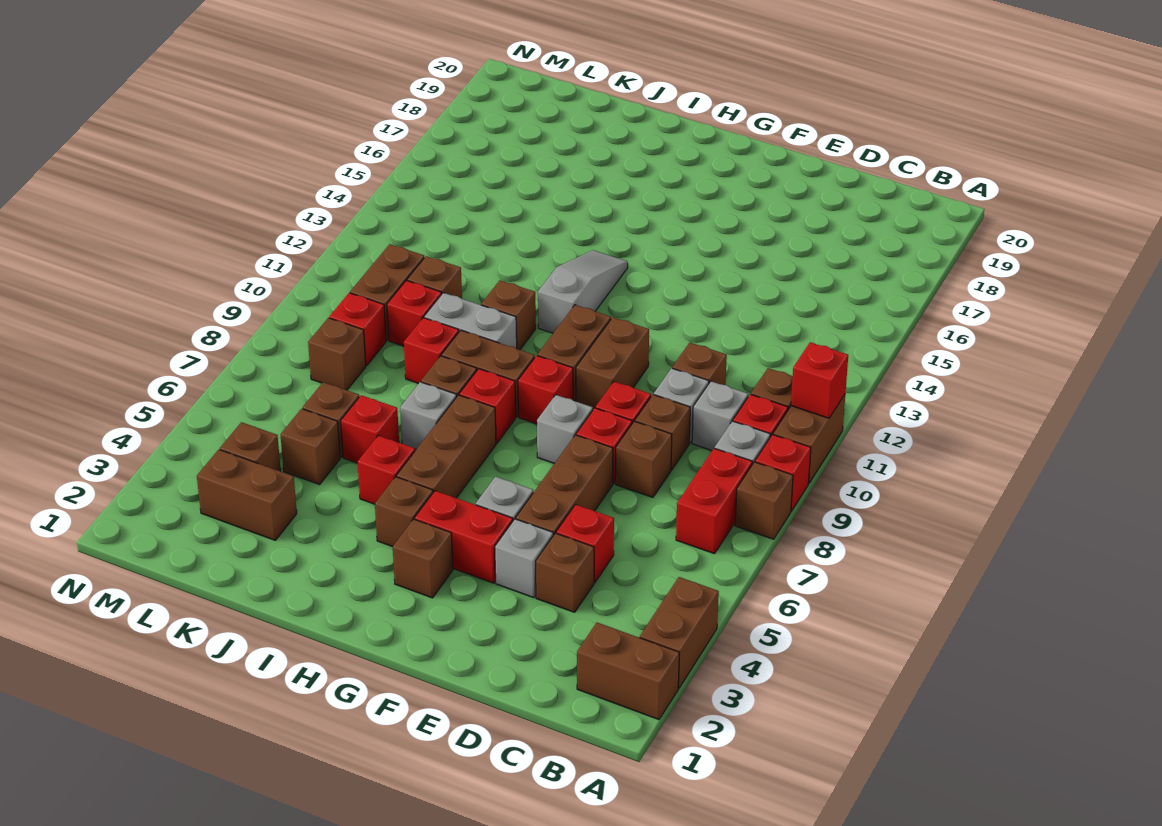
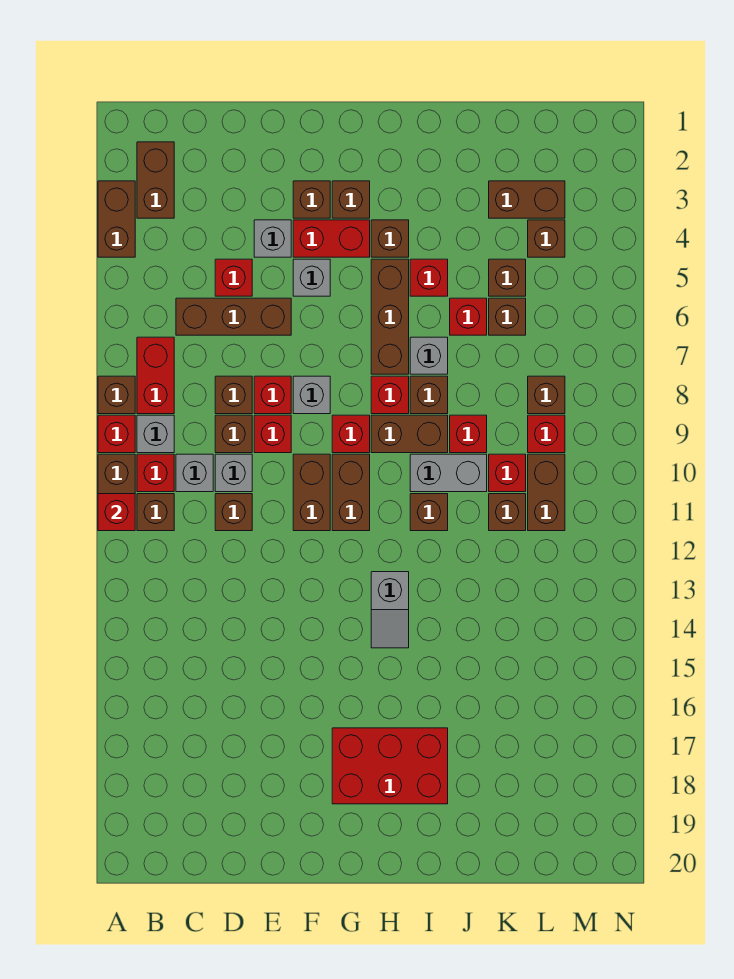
brown 1x2 brick [577,623,679,720] -> brown 1x2 brick turned to [137,142,174,218]
brown 1x1 brick [536,533,594,612] -> brown 1x1 brick moved to [293,181,330,218]
brown 1x3 brick [516,435,613,535] -> brown 1x3 brick turned to [176,298,291,335]
none -> red 2x3 brick [332,728,448,804]
grey 1x3 slope [538,250,628,333] -> grey 1x2 slope [371,572,409,648]

